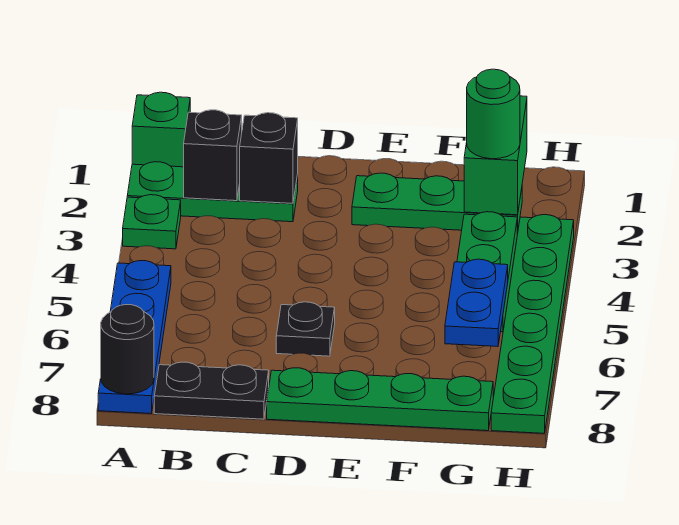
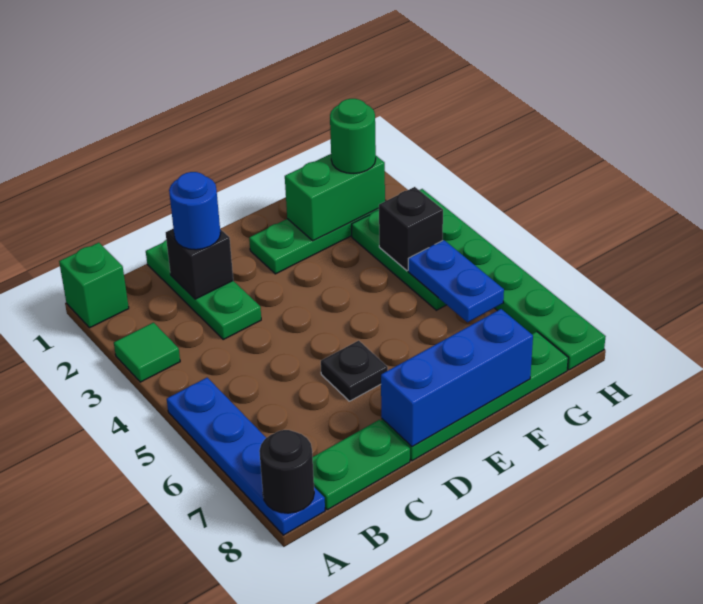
green 1x3 plate [127,162,298,222] -> green 1x3 plate turned to [146,240,261,339]
green 1x1 plate [123,195,181,249] -> green 1x1 tile [114,323,180,382]
black 1x1 brick [184,110,242,201] -> black 1x1 brick moved to [379,187,443,271]
black 1x2 plate [154,362,269,419] -> green 1x2 plate [313,420,410,510]
none -> blue 1x1 round brick [169,172,221,250]
none -> blue 1x3 brick [381,309,533,447]
green 1x2 brick [464,96,527,215] -> green 1x2 brick turned to [285,154,385,241]

